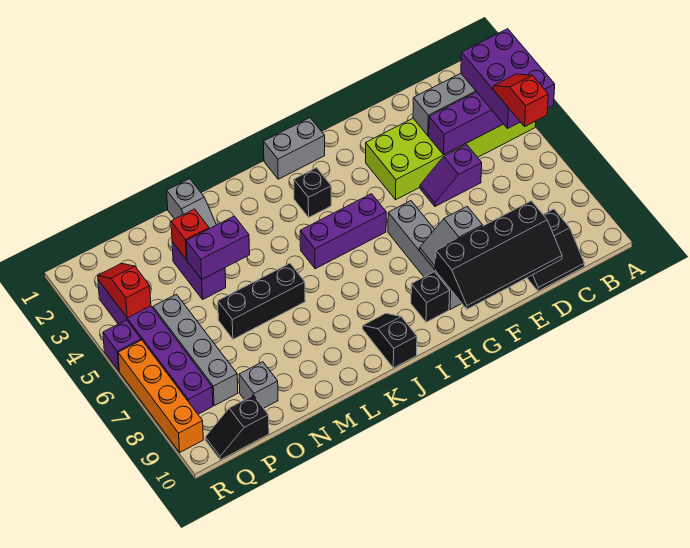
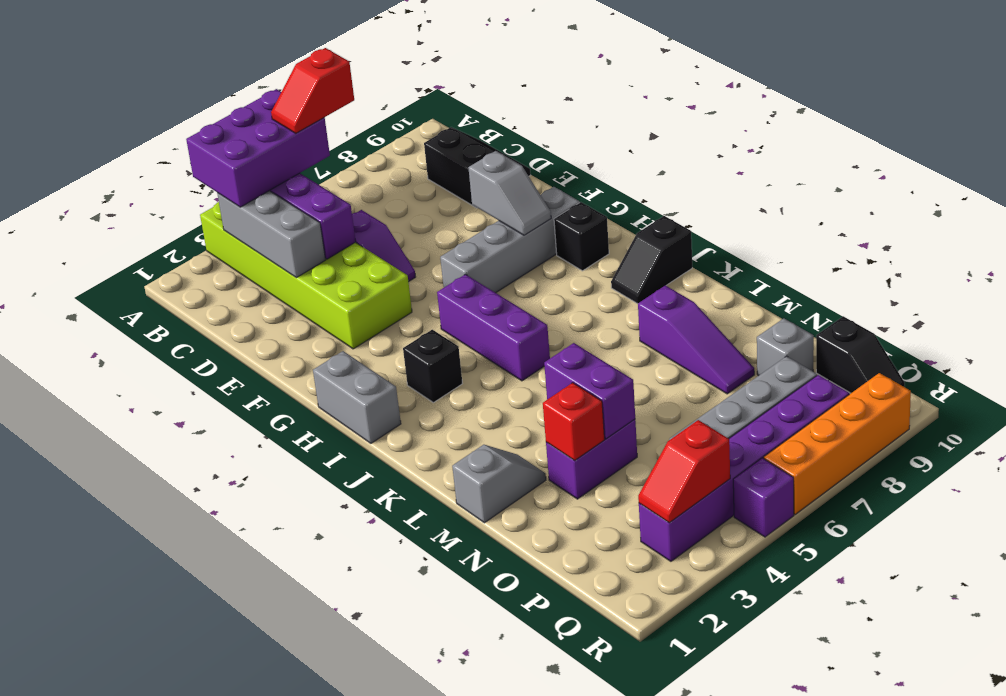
black 2x4 slope [436,201,562,309] -> none
black 1x3 brick [218,263,305,339] -> none
none -> purple 1x3 slope [638,285,754,394]

